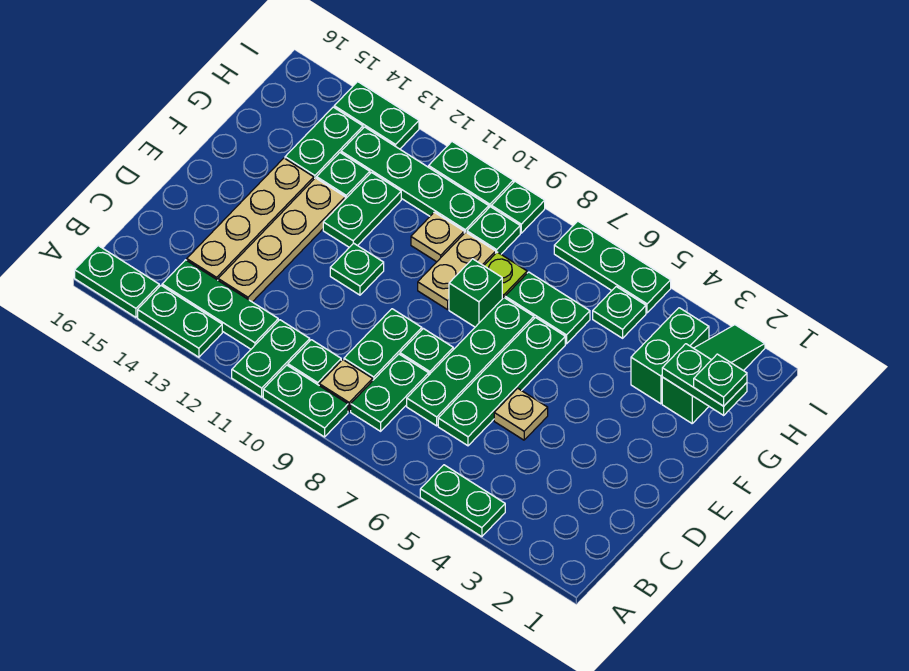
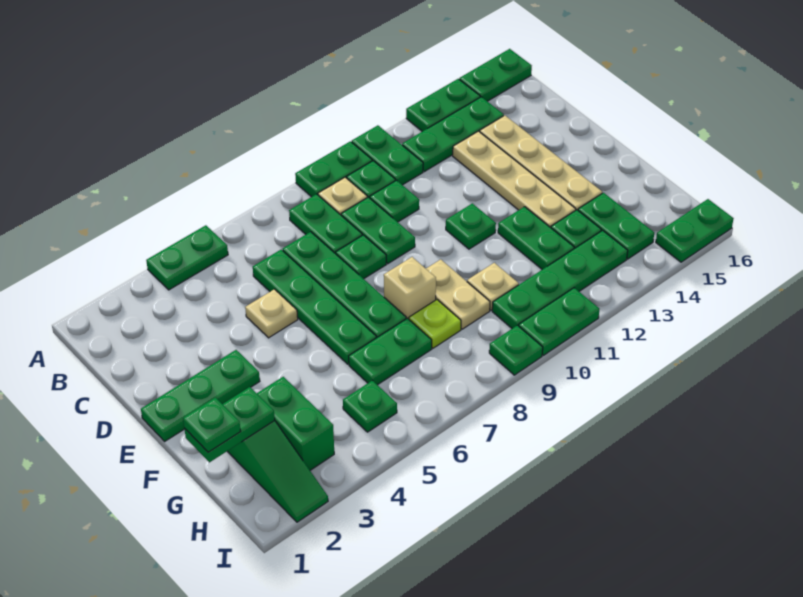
green 1x1 brick [449,259,502,327] -> tan 1x1 brick [384,257,436,319]
green 1x1 plate [467,207,520,254] -> green 1x1 plate moved to [370,180,419,222]
green 1x3 plate [554,221,671,313] -> green 1x3 plate moved to [141,350,260,441]
green 1x2 plate [334,82,419,149] -> green 1x2 plate moved to [656,199,734,262]

